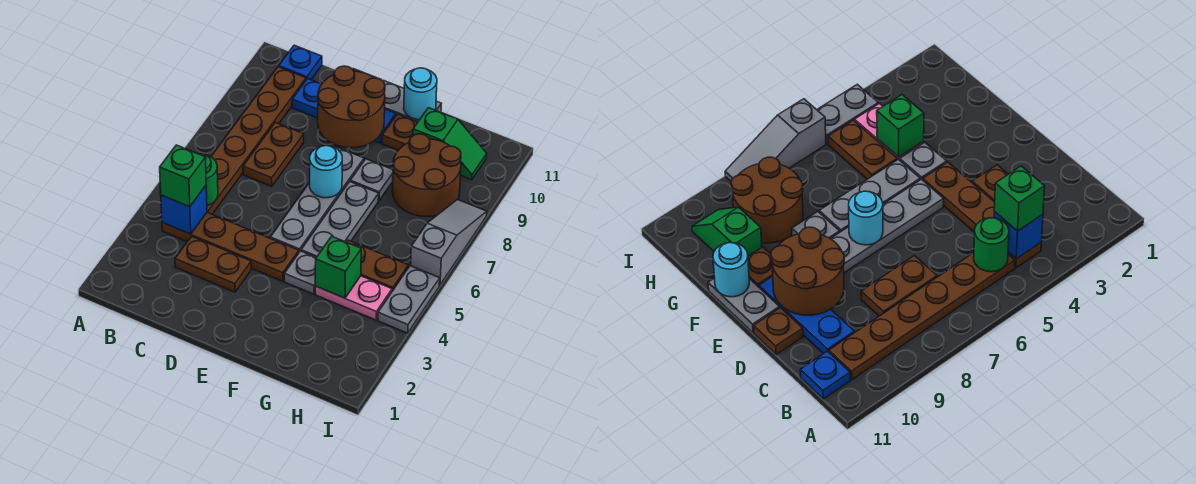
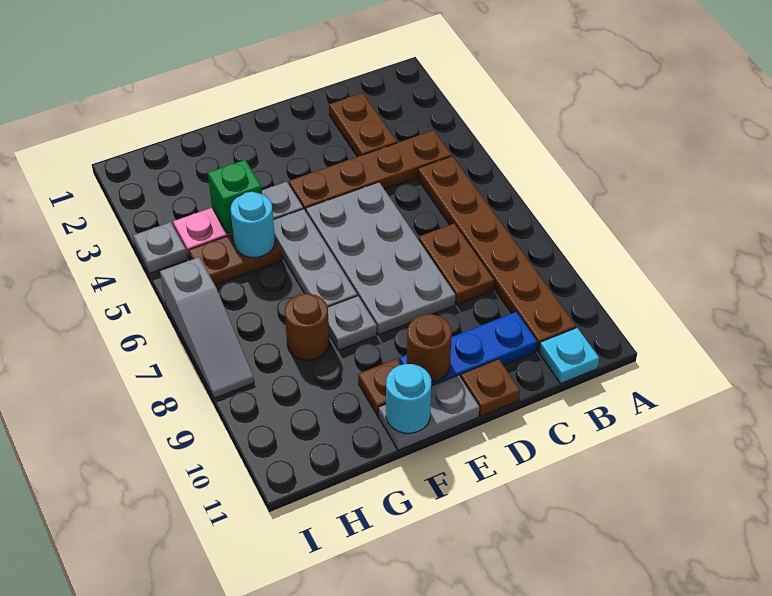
blue 1x1 brick [161,186,207,234] -> none
green 1x1 brick [160,145,206,207] -> none
green 1x1 round brick [200,154,218,206] -> none
blue 1x1 plate [279,45,322,80] -> cyan 1x1 plate [539,328,599,383]
brown 1x2 plate [175,236,251,292] -> brown 1x2 plate turned to [329,93,397,157]
brown 2x2 round brick [318,66,385,148] -> brown 1x1 round brick [407,314,452,382]
grey 1x4 plate [270,147,364,252] -> grey 2x4 plate [306,182,455,335]
cyan 1x1 round brick [310,145,342,198] -> cyan 1x1 round brick moved to [231,192,275,257]
brown 2x2 round brick [392,134,461,217] -> brown 1x1 round brick [285,294,329,360]
green 1x2 slope [413,108,487,180] -> none
grey 1x2 plate [378,266,440,333] -> grey 1x1 plate [133,222,187,273]

